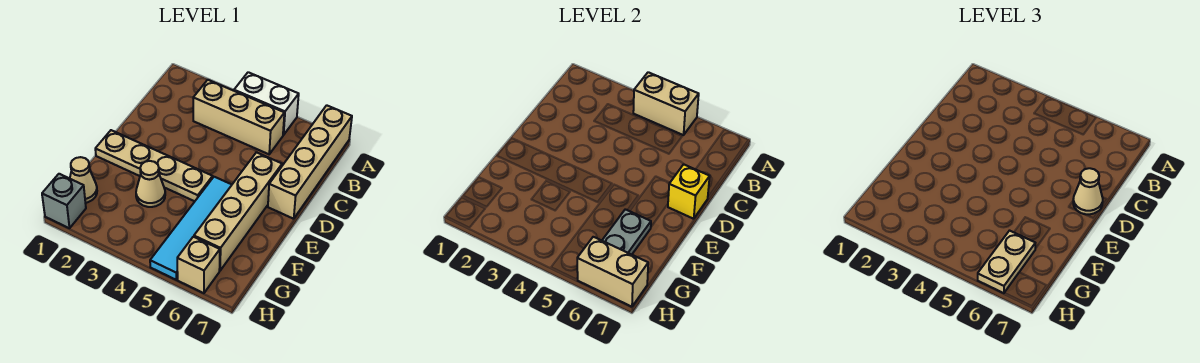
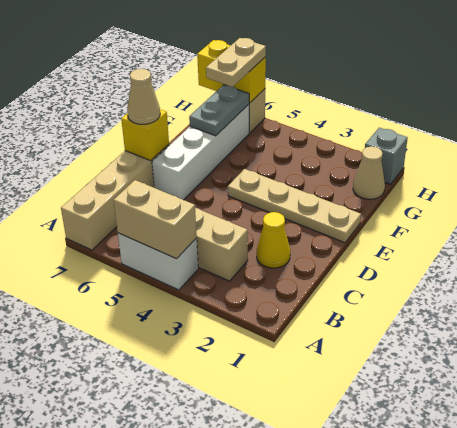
none -> yellow 1x1 cone [257,212,290,268]
tan 1x4 brick [194,152,282,271] -> white 1x4 brick [152,104,249,200]
cyan 1x4 tile [150,177,232,280] -> none
tan 1x1 cone [136,161,165,207] -> none
tan 1x2 brick [577,237,648,307] -> yellow 1x2 brick [197,40,266,103]

